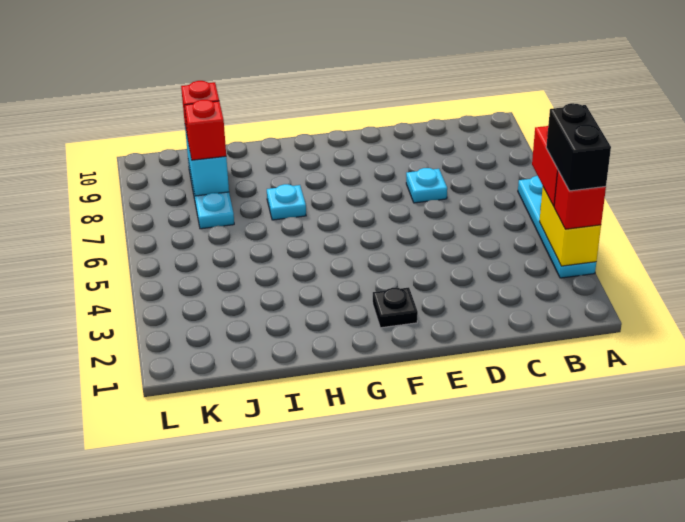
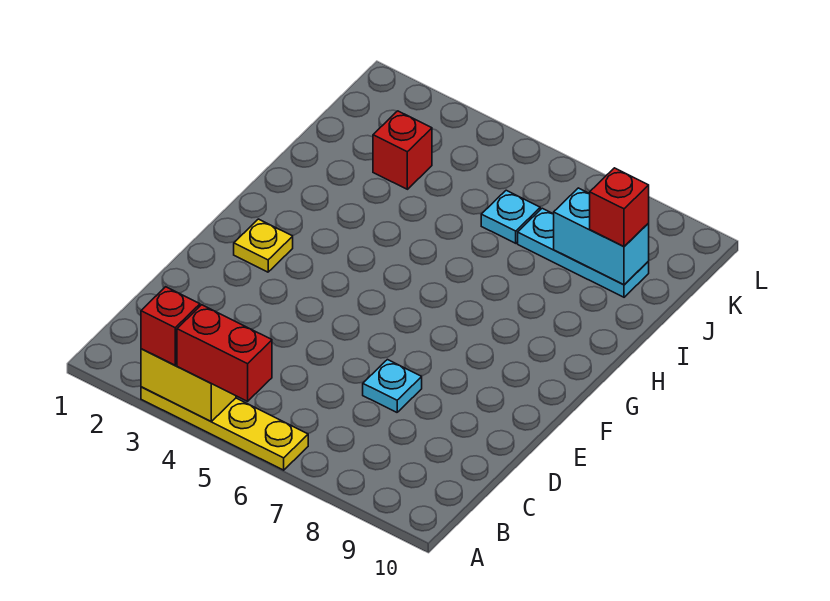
cyan 1x4 plate [518,176,596,278] -> yellow 1x4 plate [141,387,308,470]
black 1x2 brick [546,103,611,191] -> none
black 1x1 plate [373,287,418,328] -> yellow 1x1 plate [234,219,293,272]
cyan 1x1 plate [267,184,306,220] -> cyan 1x1 plate moved to [481,190,540,243]
red 1x1 brick [185,100,226,160] -> red 1x1 brick moved to [373,111,432,189]

